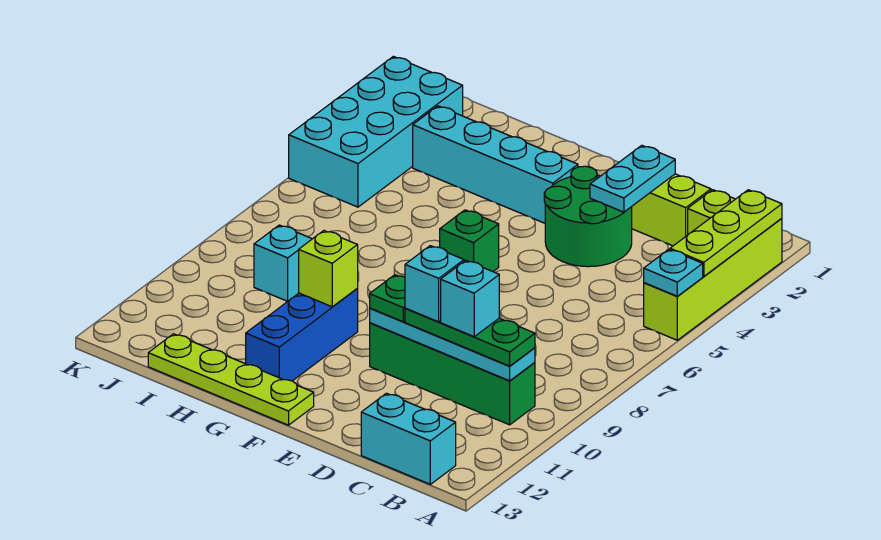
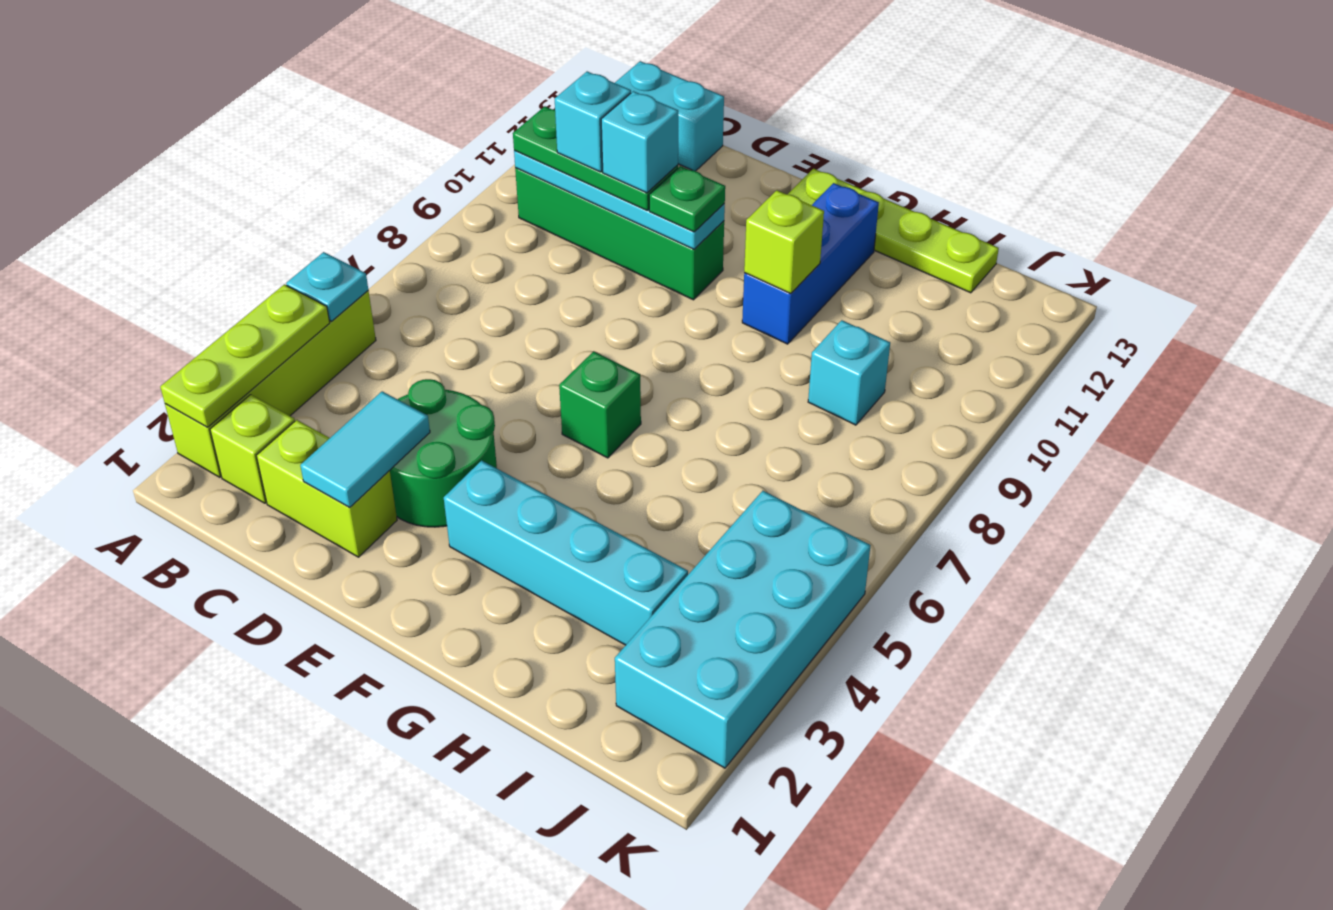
cyan 1x2 plate [590,145,675,212] -> cyan 1x2 tile [300,391,430,507]

